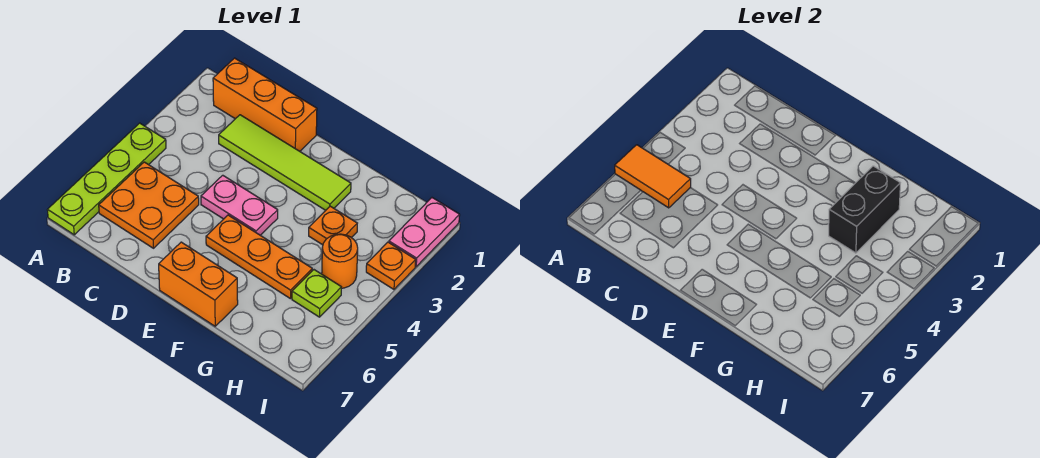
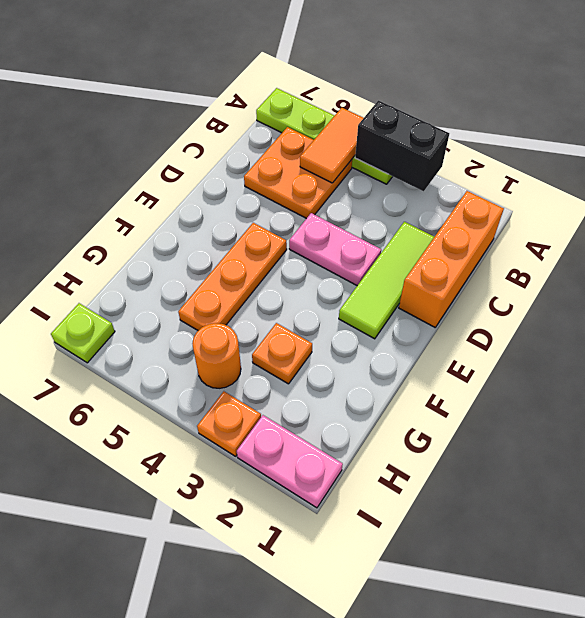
lime 1x4 tile [219,115,351,210] -> lime 1x3 tile [339,222,434,339]
pink 1x2 plate [201,175,278,235] -> pink 1x2 plate turned to [289,213,381,285]
orange 1x2 brick [159,242,238,326] -> none
black 1x2 brick [829,166,900,253] -> black 1x2 brick moved to [355,101,449,191]
lime 1x1 plate [292,270,341,317] -> lime 1x1 plate moved to [51,303,115,363]

